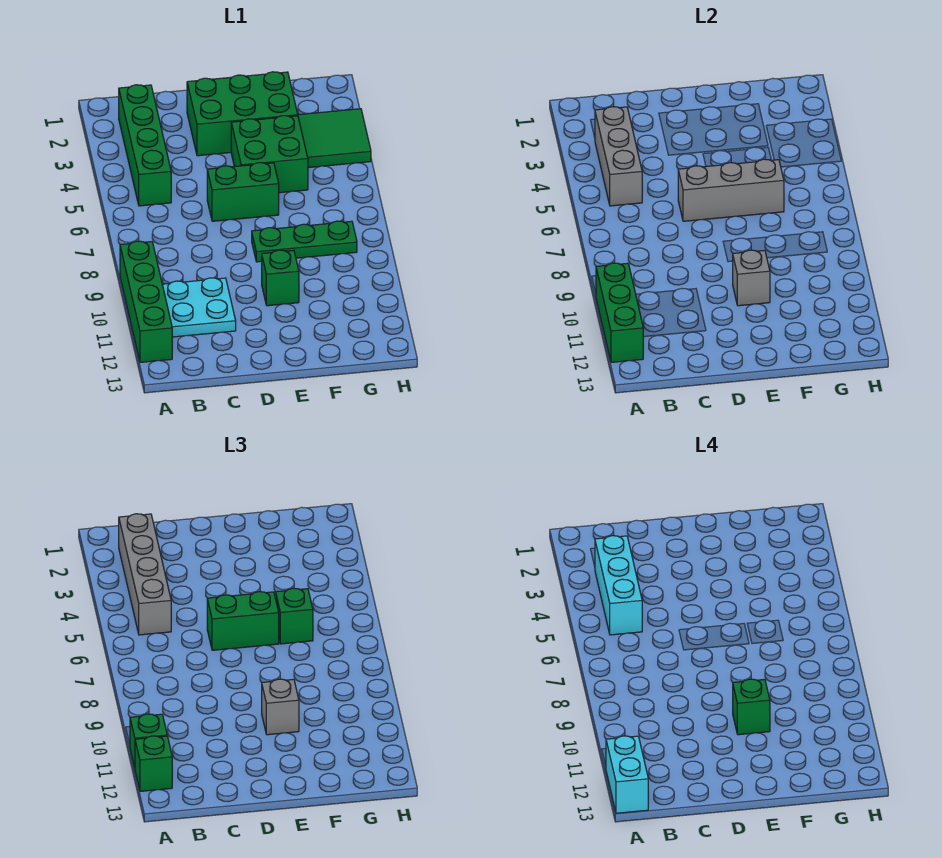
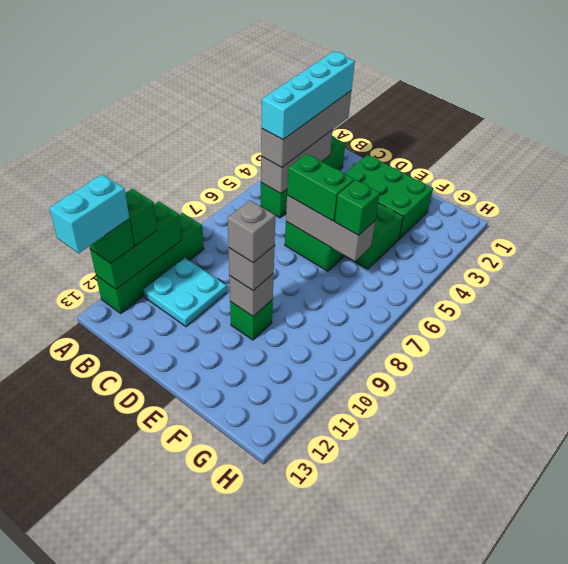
cyan 1x3 brick [595,536,642,635] -> cyan 1x4 brick [262,52,355,140]
green 1x3 plate [252,221,357,262] -> none
green 1x1 brick [733,679,770,735] -> grey 1x1 brick [228,201,276,263]
green 2x2 tile [298,109,371,168] -> none

